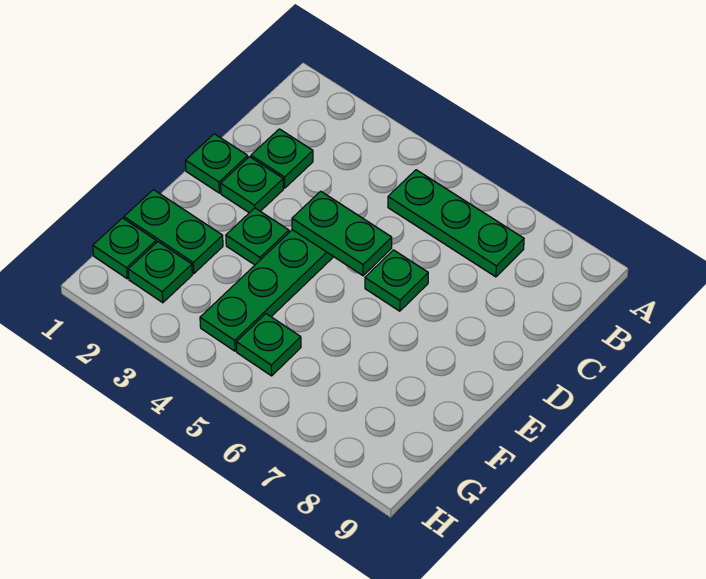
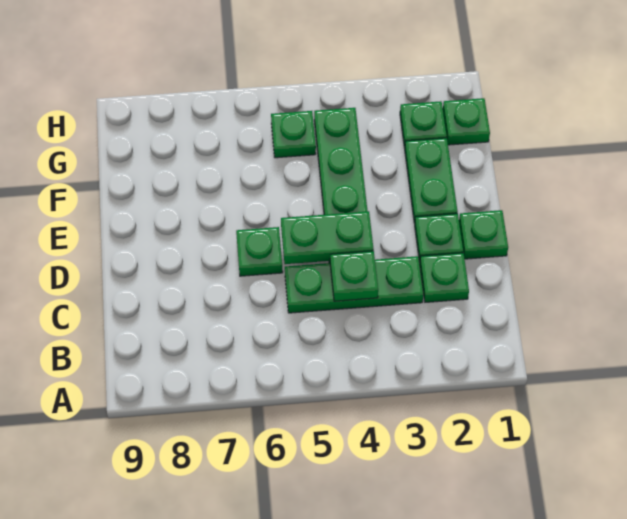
green 1x3 plate [388,170,524,277] -> green 1x3 plate moved to [285,256,423,313]
green 1x1 plate [226,208,289,265] -> green 1x1 plate moved to [330,251,378,301]
green 1x2 plate [124,190,223,274] -> green 1x2 plate turned to [405,138,458,223]

